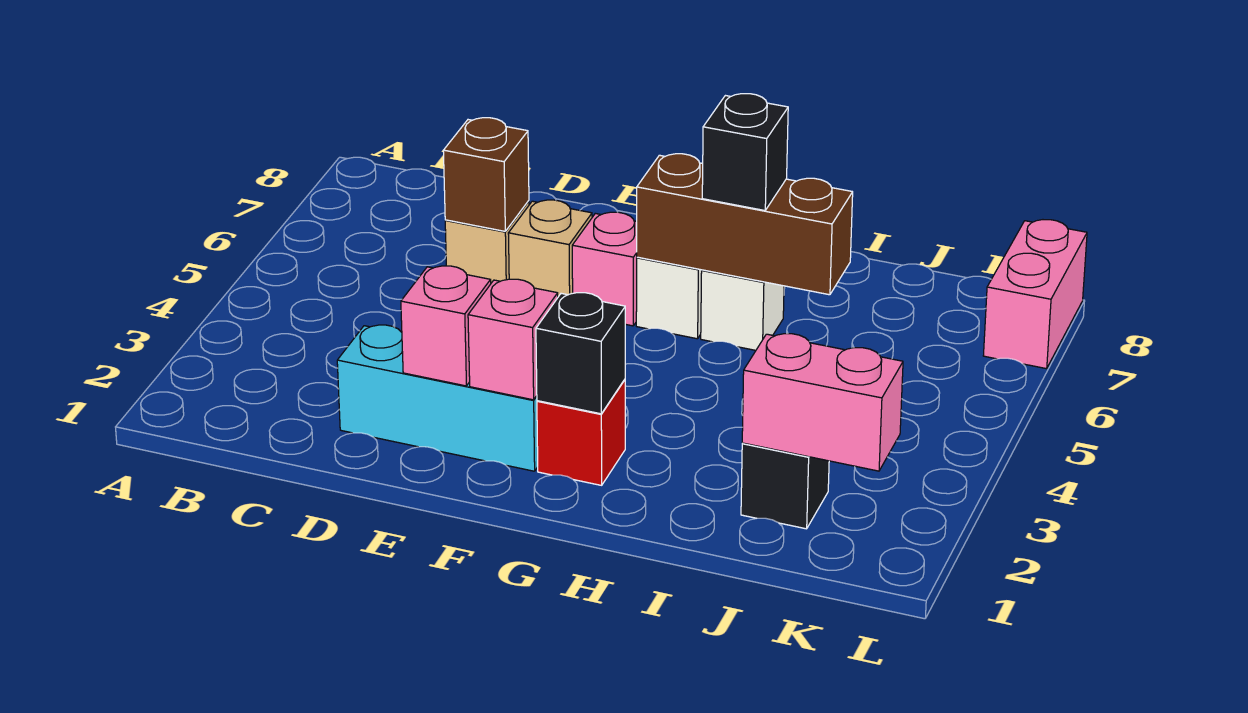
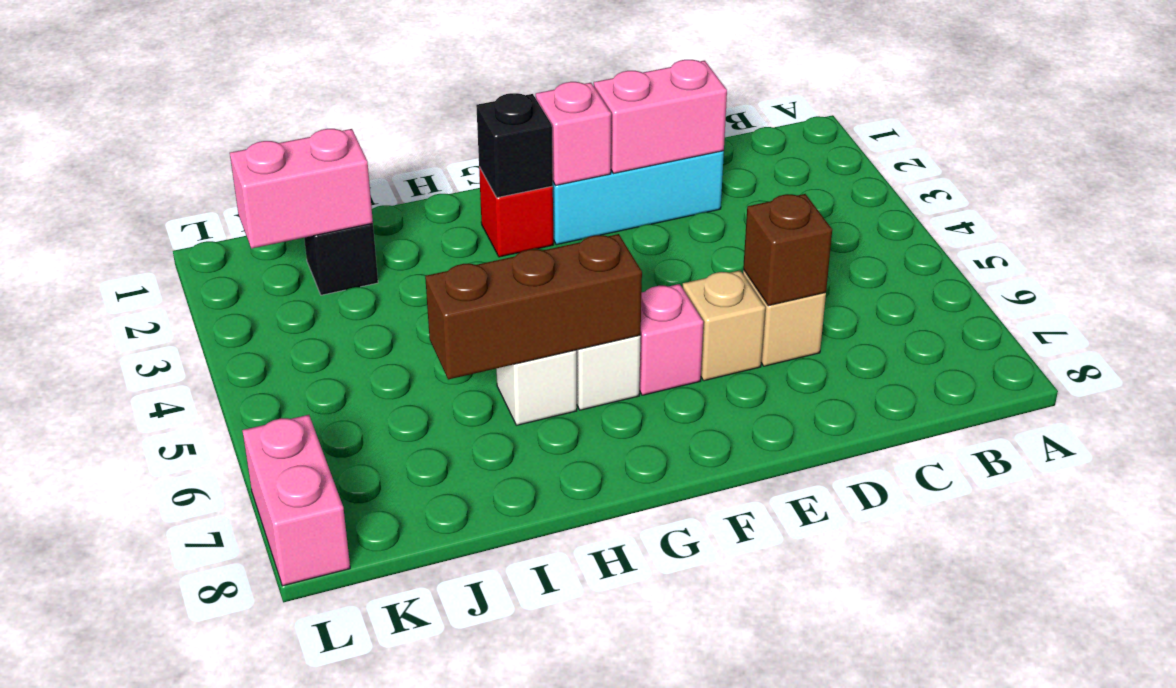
pink 1x1 brick [401,266,491,386] -> pink 1x2 brick [594,60,727,174]
black 1x1 brick [702,94,788,210] -> none

